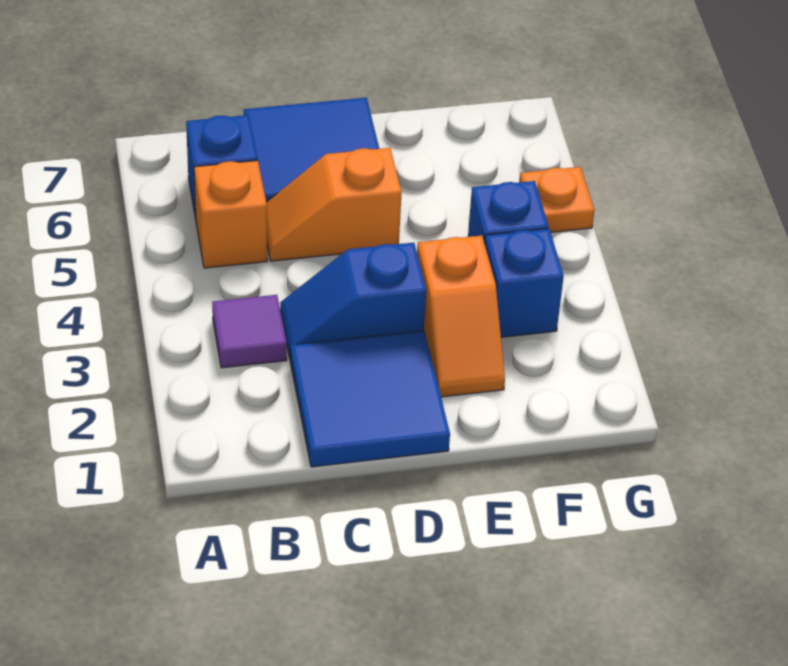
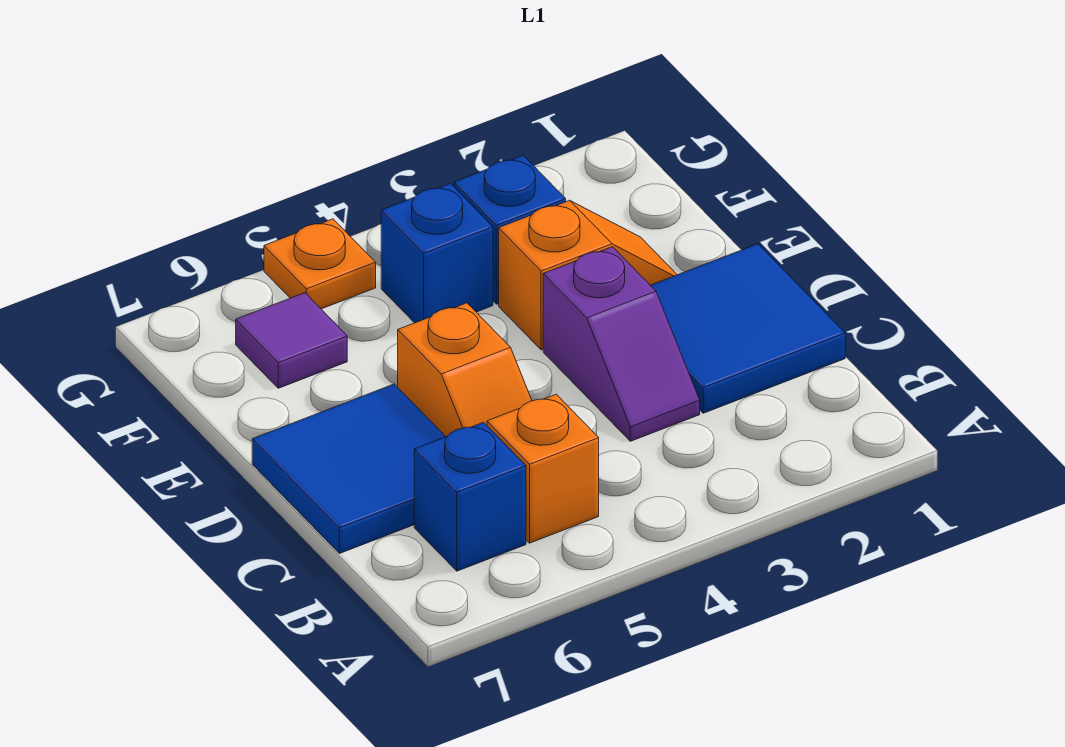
purple 1x1 tile [212,295,287,368] -> purple 1x1 tile moved to [236,293,347,388]
blue 1x2 slope [280,243,426,358] -> purple 1x2 slope [543,247,700,441]

